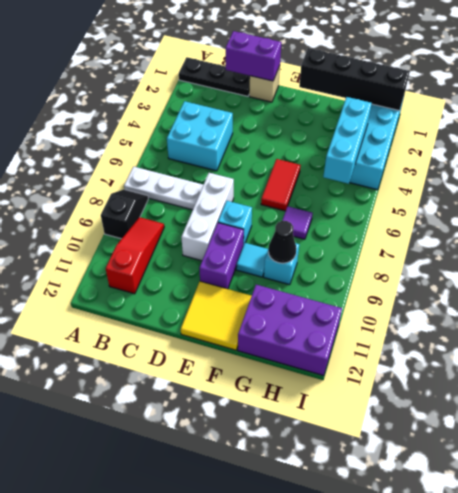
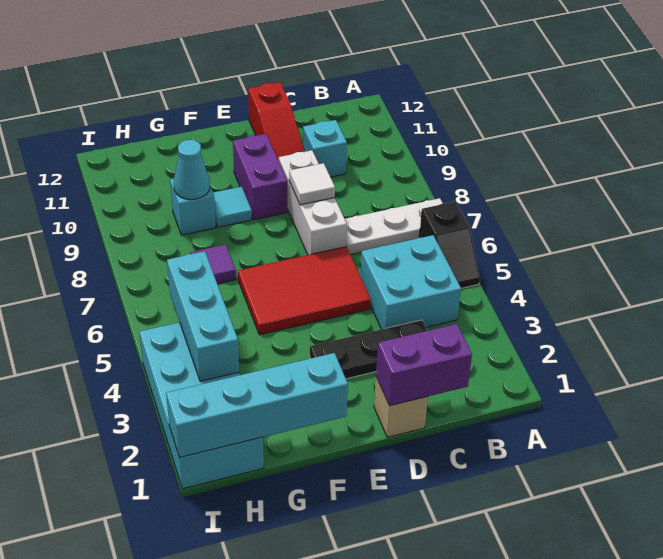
black 1x3 plate [179,57,250,96] -> black 1x3 plate moved to [310,320,427,379]
black 1x2 slope [101,189,148,239] -> black 1x2 slope moved to [419,201,480,288]
red 1x3 slope [106,217,164,294] -> red 1x3 slope moved to [248,82,305,161]
none -> white 1x1 tile [289,163,335,205]
cyan 1x1 brick [218,201,252,245] -> cyan 1x1 brick moved to [303,120,347,177]
yellow 2x2 tile [181,281,251,350] -> none
black 1x4 brick [299,48,410,111] -> cyan 1x4 brick [166,353,348,458]
red 1x2 tile [261,159,301,211] -> red 2x3 tile [238,247,371,335]
black 1x1 cone [268,221,297,263] -> cyan 1x1 cone [174,140,210,200]
purple 2x3 brick [238,285,342,376] -> none

